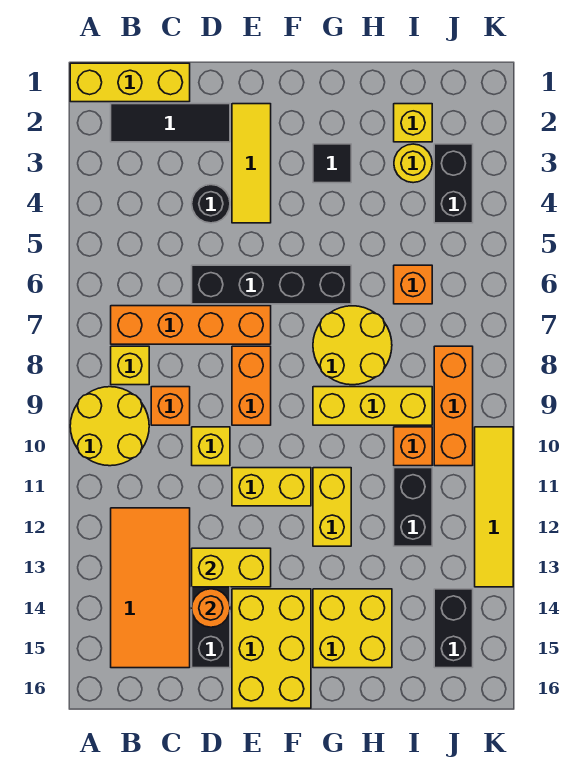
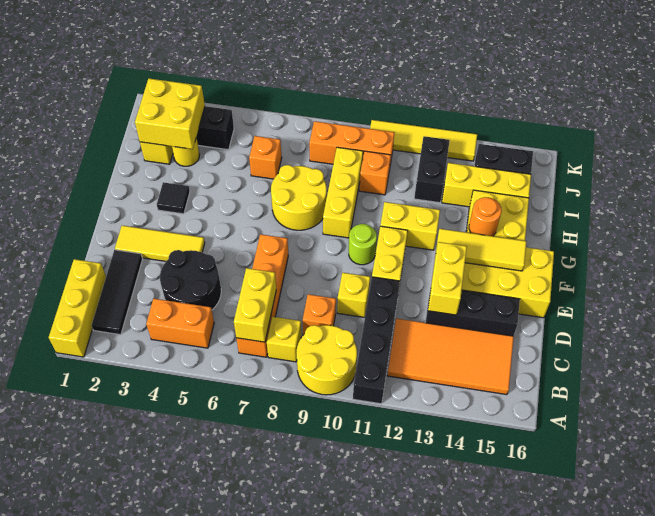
none -> yellow 1x2 brick [234,268,276,342]
black 1x1 round brick [192,185,230,223] -> black 2x2 round brick [160,250,221,310]
black 1x4 brick [192,265,351,304] -> black 1x4 brick moved to [353,277,400,404]
orange 1x1 round brick [192,589,230,627] -> orange 1x1 round brick moved to [469,197,502,236]
orange 1x2 brick [232,346,271,425] -> orange 1x2 brick moved to [146,298,214,348]
none -> lime 1x1 round brick [349,224,377,265]
none -> yellow 1x3 tile [435,229,526,271]
none -> yellow 2x2 brick [135,79,205,149]
black 1x2 brick [394,468,432,546] -> black 1x2 brick turned to [414,136,450,203]
none -> yellow 1x3 brick [442,163,531,207]

